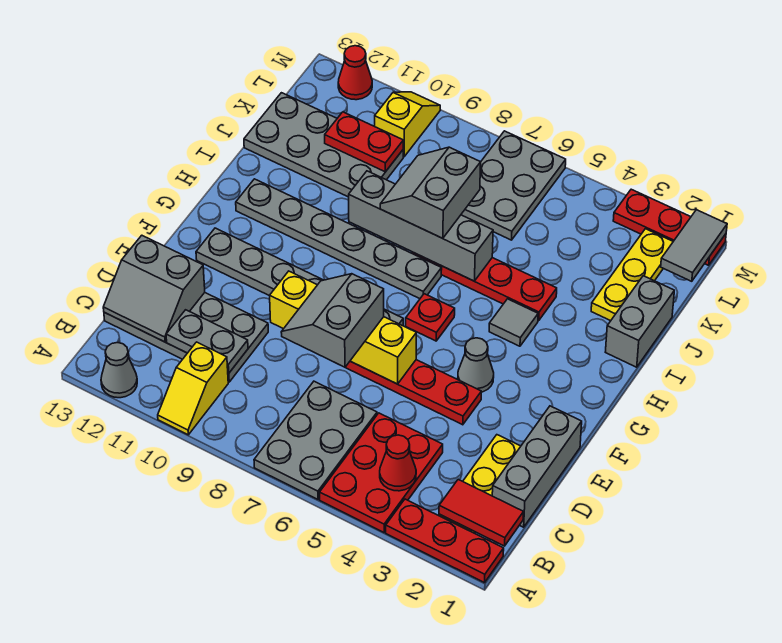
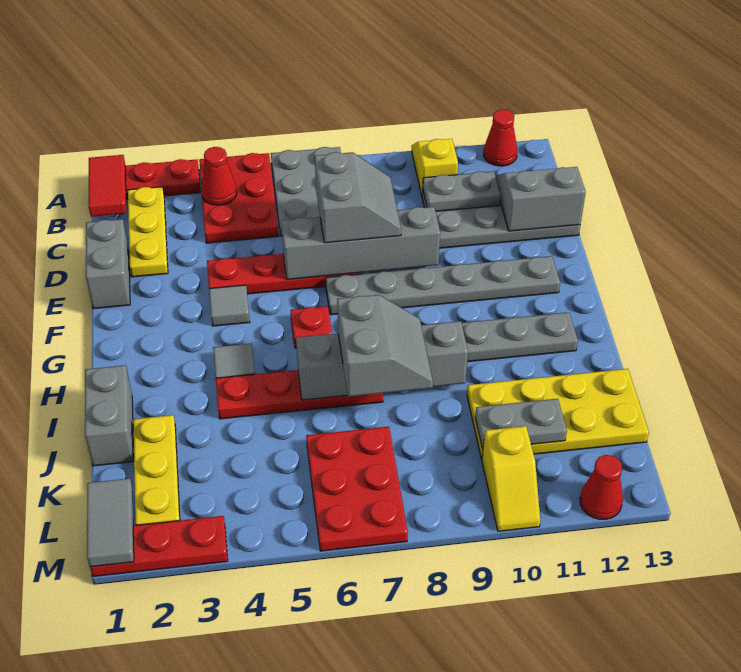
grey 1x1 cone [101,342,137,398] -> red 1x1 cone [484,110,517,166]
red 1x2 tile [439,480,523,546] -> red 1x2 tile turned to [89,155,126,217]
grey 1x3 brick [492,406,582,527] -> grey 1x2 brick [86,219,130,309]
yellow 1x4 brick [270,271,416,384] -> grey 1x4 brick [281,207,440,279]
grey 1x1 cone [458,338,494,392] -> grey 1x1 tile [209,285,250,326]
grey 2x4 plate [244,93,403,197] -> yellow 2x4 plate [467,369,649,459]
grey 2x3 plate [461,131,566,240] -> red 2x3 plate [306,427,408,551]
red 1x2 plate [325,112,403,172] -> grey 1x2 plate [475,399,567,449]

